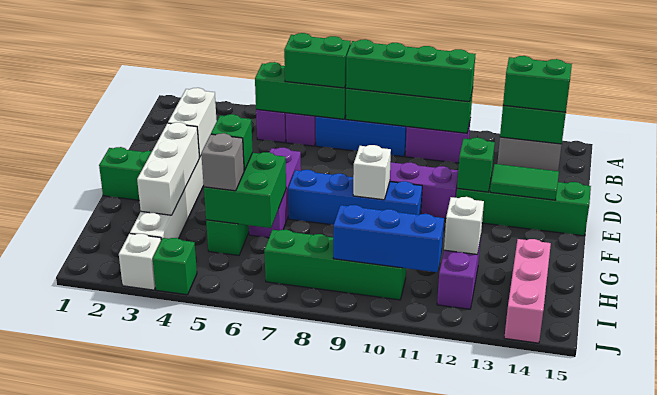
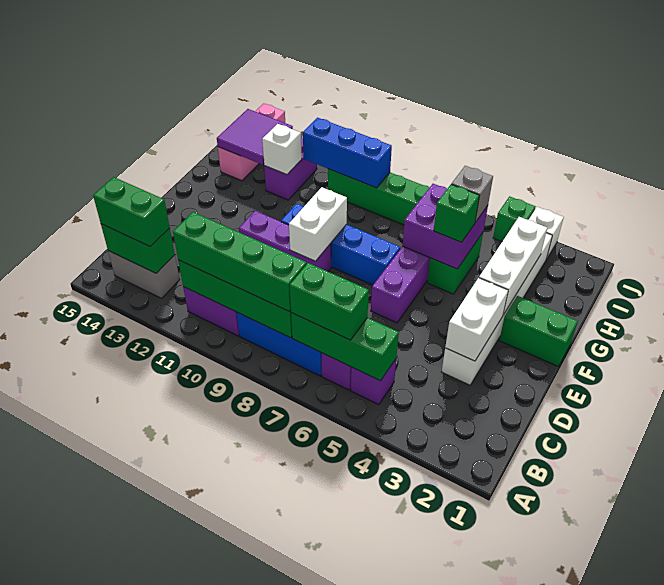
green 1x4 brick [456,176,591,236] -> none
green 1x1 brick [457,138,495,192] -> none
green 1x2 tile [490,164,559,200] -> none
white 1x1 brick [353,145,391,200] -> white 1x2 brick [289,187,347,261]
green 2x2 brick [204,152,286,228] -> purple 2x2 brick [402,184,488,269]
none -> purple 2x2 tile [217,109,293,165]

